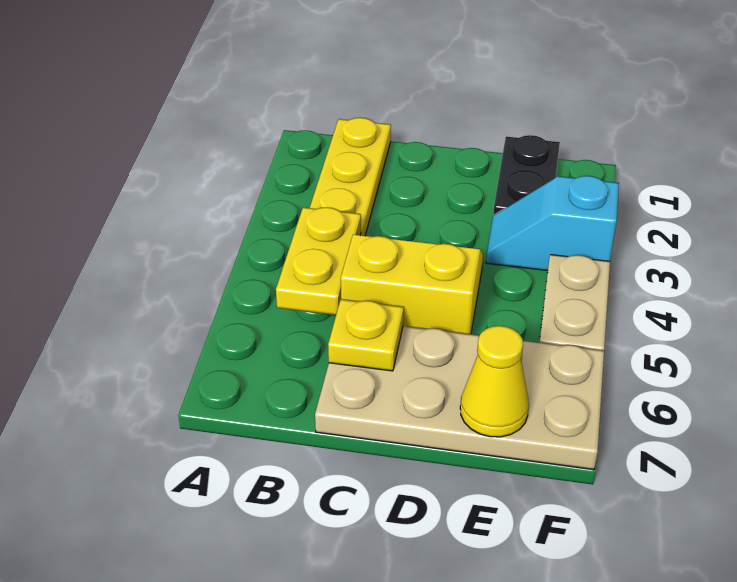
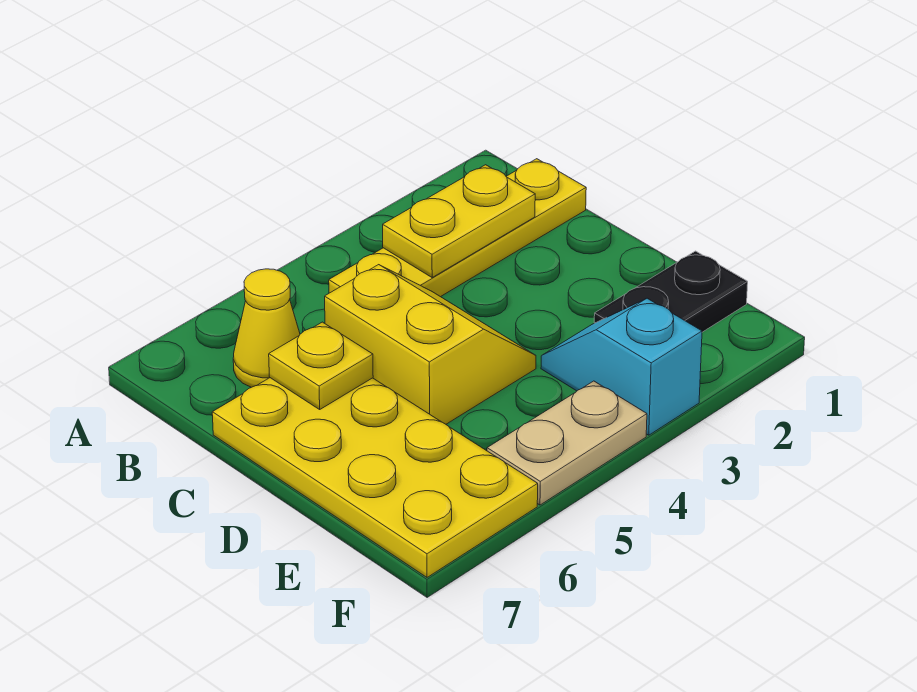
yellow 1x2 plate [276,207,361,315] -> yellow 1x2 plate moved to [383,165,535,277]
tan 2x4 plate [315,326,604,469] -> yellow 2x4 plate [212,378,538,577]
yellow 1x1 cone [460,326,529,437] -> yellow 1x1 cone moved to [233,269,300,387]

